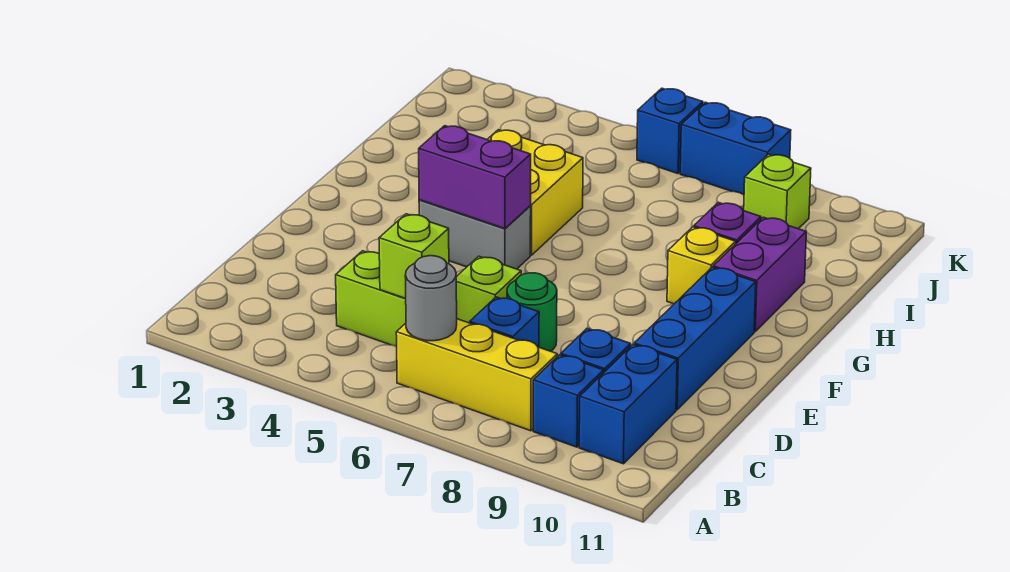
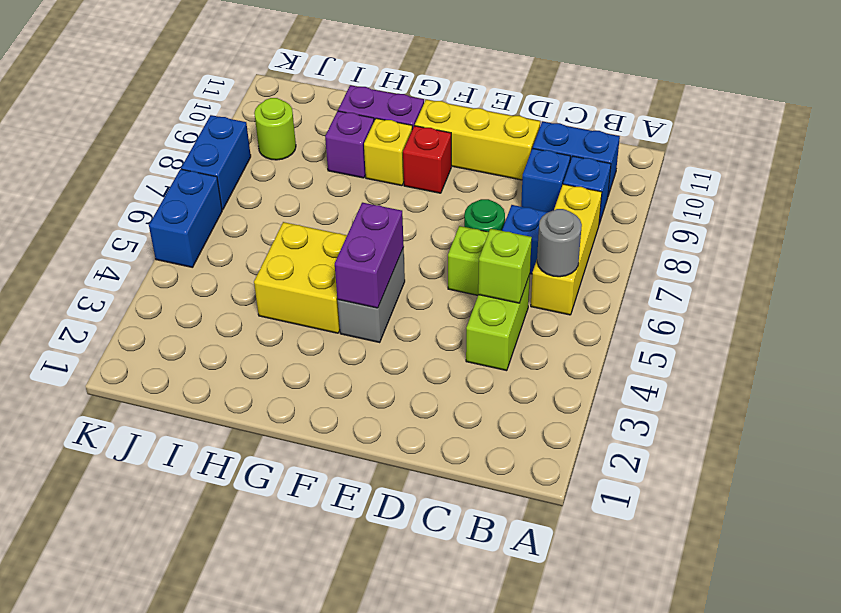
blue 1x3 brick [634,267,756,410] -> yellow 1x3 brick [415,100,540,180]
none -> red 1x1 brick [403,126,451,193]
lime 1x1 brick [744,154,811,229] -> lime 1x1 round brick [254,98,296,160]
blue 1x1 brick [637,88,703,174] -> blue 1x2 brick [149,169,222,268]

